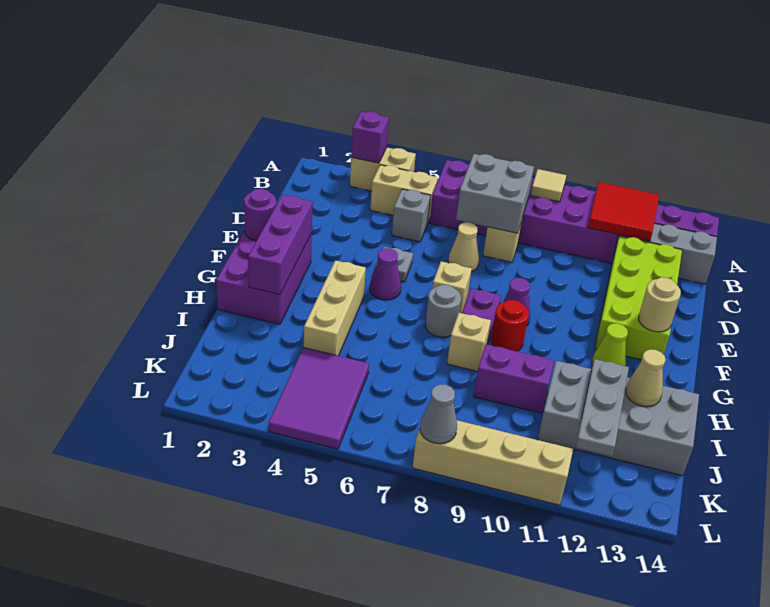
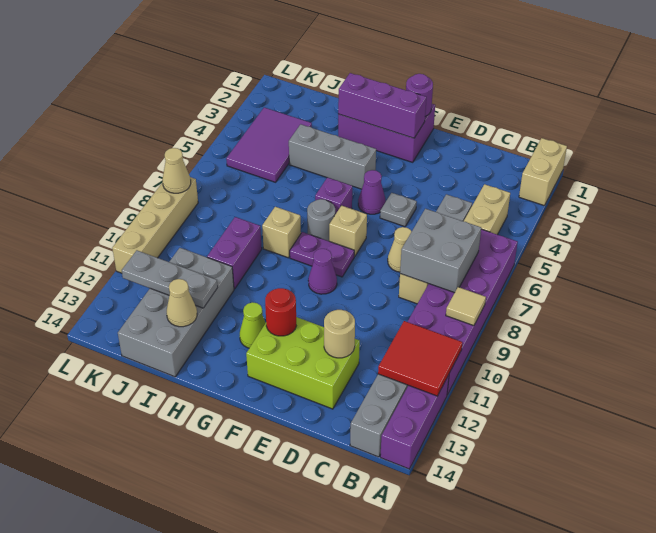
tan 1x2 brick [350,148,416,191] -> tan 1x2 brick moved to [519,138,567,206]
purple 1x1 brick [351,112,389,163] -> purple 1x1 brick moved to [315,178,352,214]
lime 2x4 brick [595,236,682,360] -> lime 2x3 brick [246,317,360,409]
tan 1x1 round brick [639,277,681,332] -> tan 1x1 round brick moved to [324,310,355,358]
tan 1x3 brick [304,260,366,356] -> grey 1x3 brick [289,124,376,189]
red 1x1 round brick [491,300,529,351] -> red 1x1 round brick moved to [265,288,296,336]
purple 2x3 tile [269,347,369,449] -> purple 2x3 tile turned to [226,108,312,182]
grey 1x1 cone [420,384,457,444] -> tan 1x1 cone [163,148,191,193]

